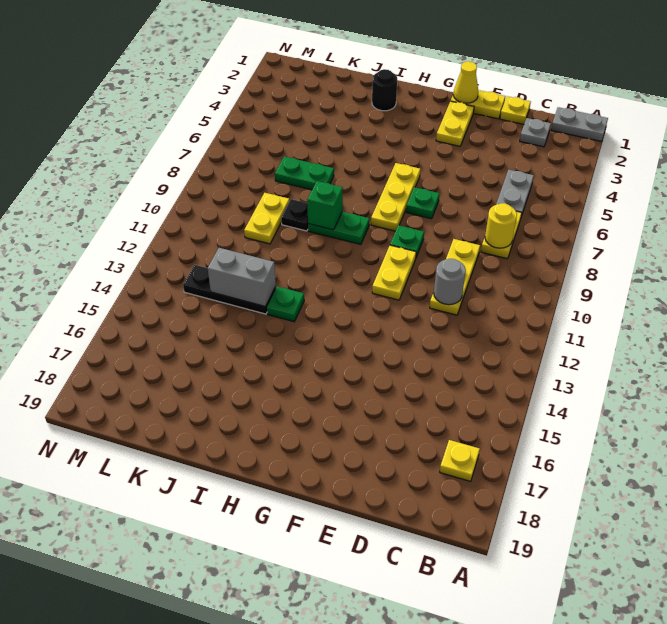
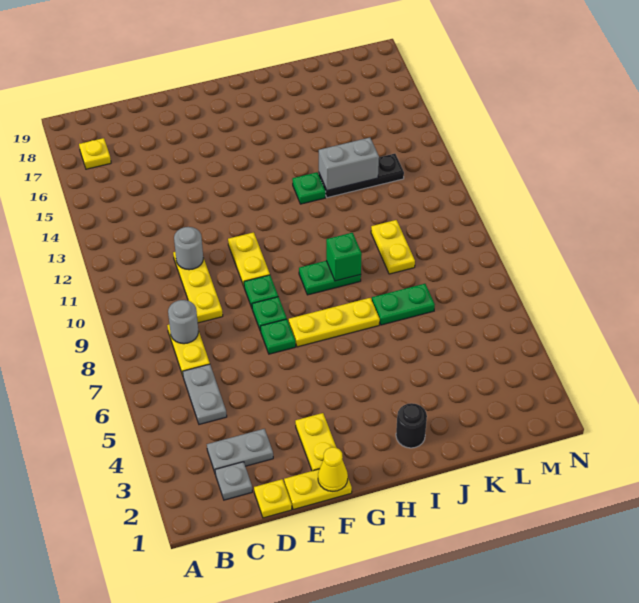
grey 1x2 plate [551,107,608,142] -> grey 1x2 plate moved to [207,429,273,472]
yellow 1x1 round brick [485,203,517,248] -> grey 1x1 round brick [168,300,198,344]
none -> green 1x1 plate [252,297,287,331]
yellow 1x3 plate [371,163,420,231] -> yellow 1x3 plate turned to [289,298,380,347]
black 1x1 plate [281,199,308,231] -> none

